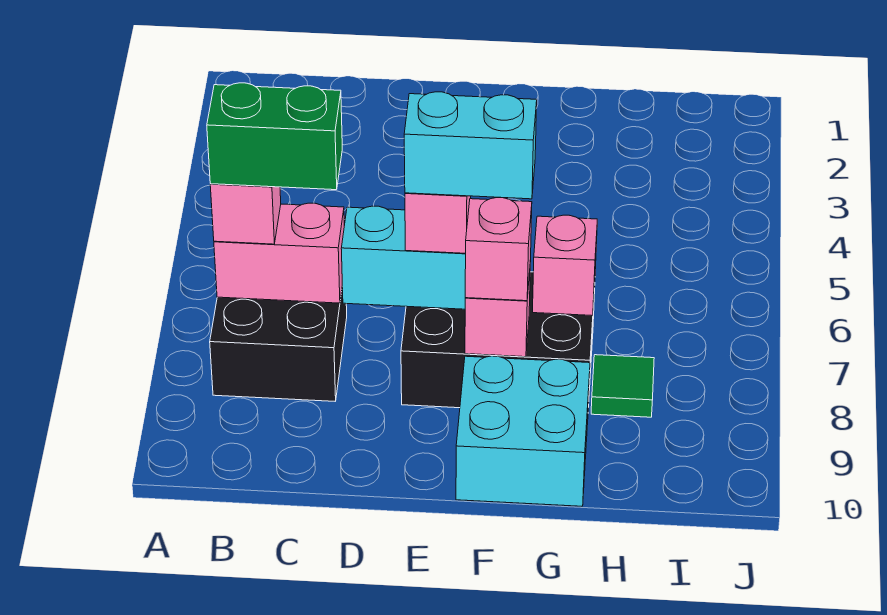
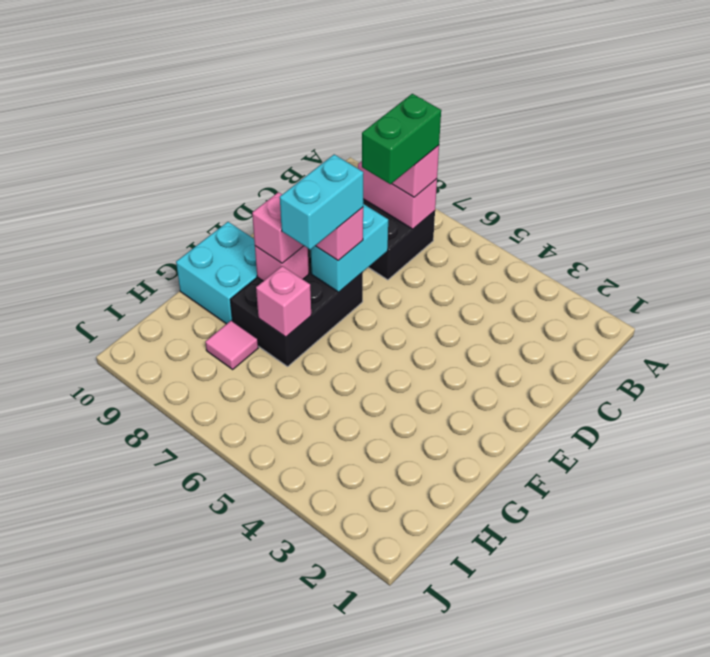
pink 1x2 brick [214,203,344,303] -> pink 1x2 brick turned to [358,161,437,229]
green 1x1 tile [591,355,654,417] -> pink 1x1 tile [205,321,258,369]

